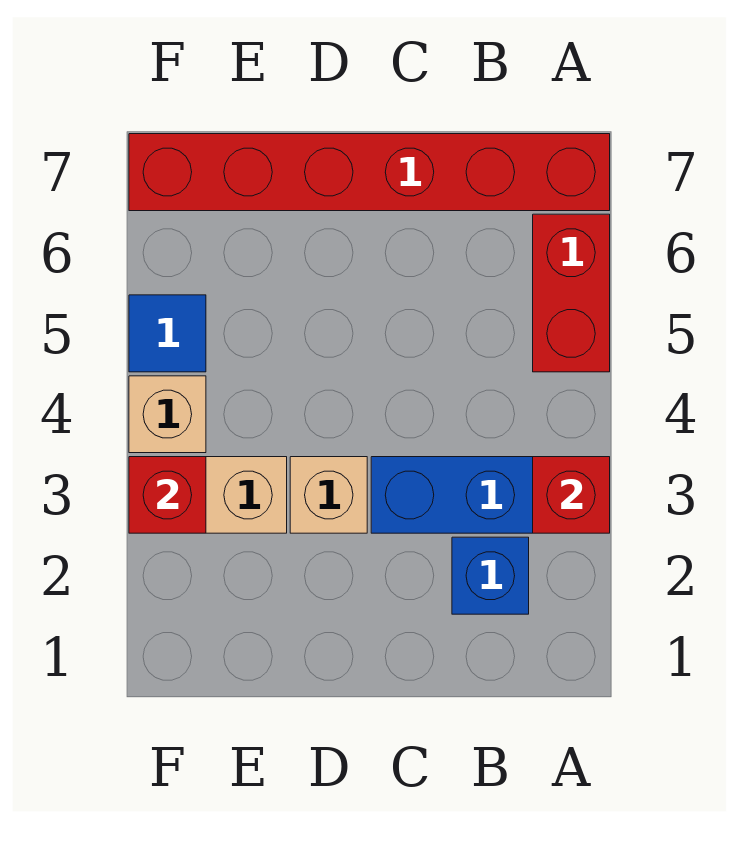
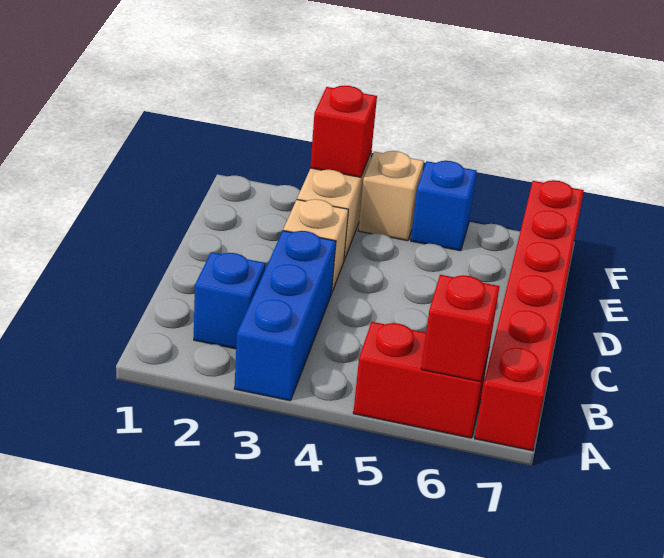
red 1x1 brick [533,457,610,533] -> red 1x1 brick moved to [421,275,500,382]
blue 1x1 tile [129,295,206,372] -> blue 1x1 brick [411,161,477,251]

